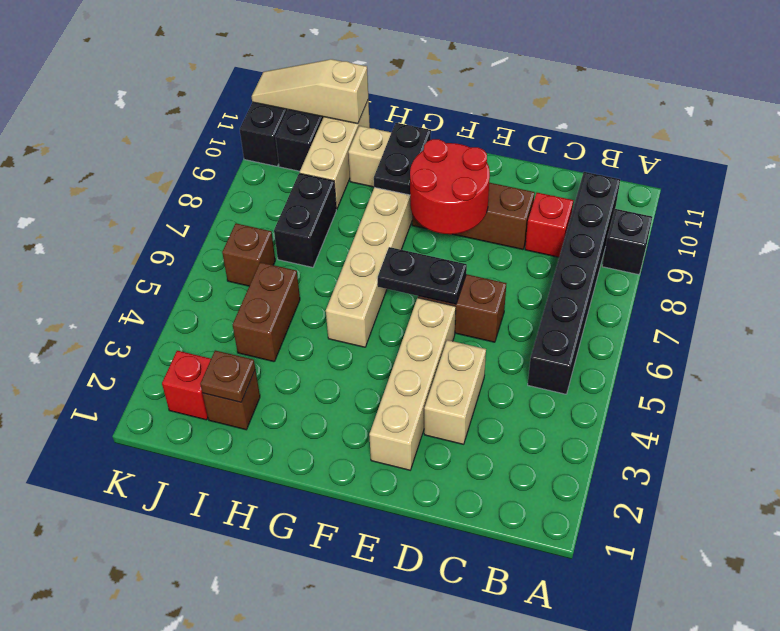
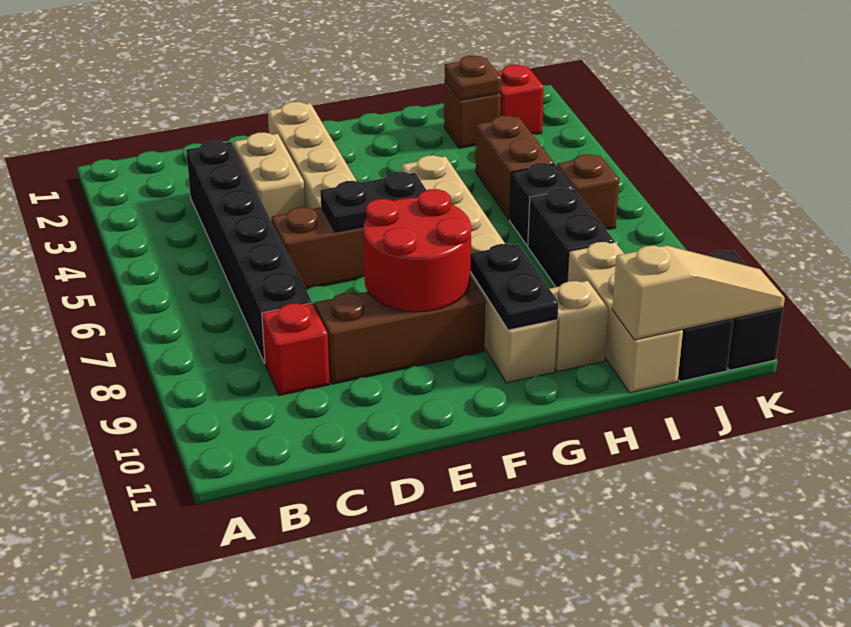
black 1x1 brick [602,209,652,275] -> black 1x1 brick moved to [510,163,573,246]
black 1x6 brick [528,172,620,394] -> black 1x6 brick moved to [186,141,312,363]

